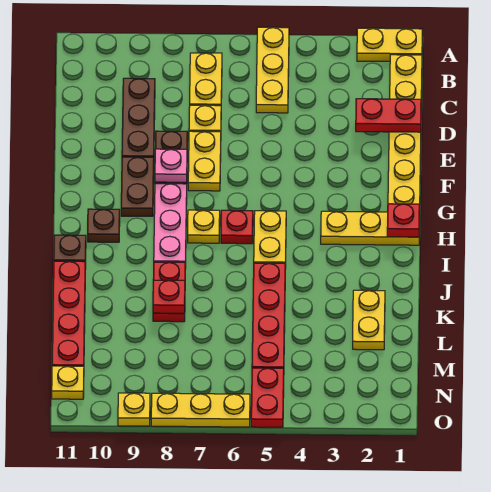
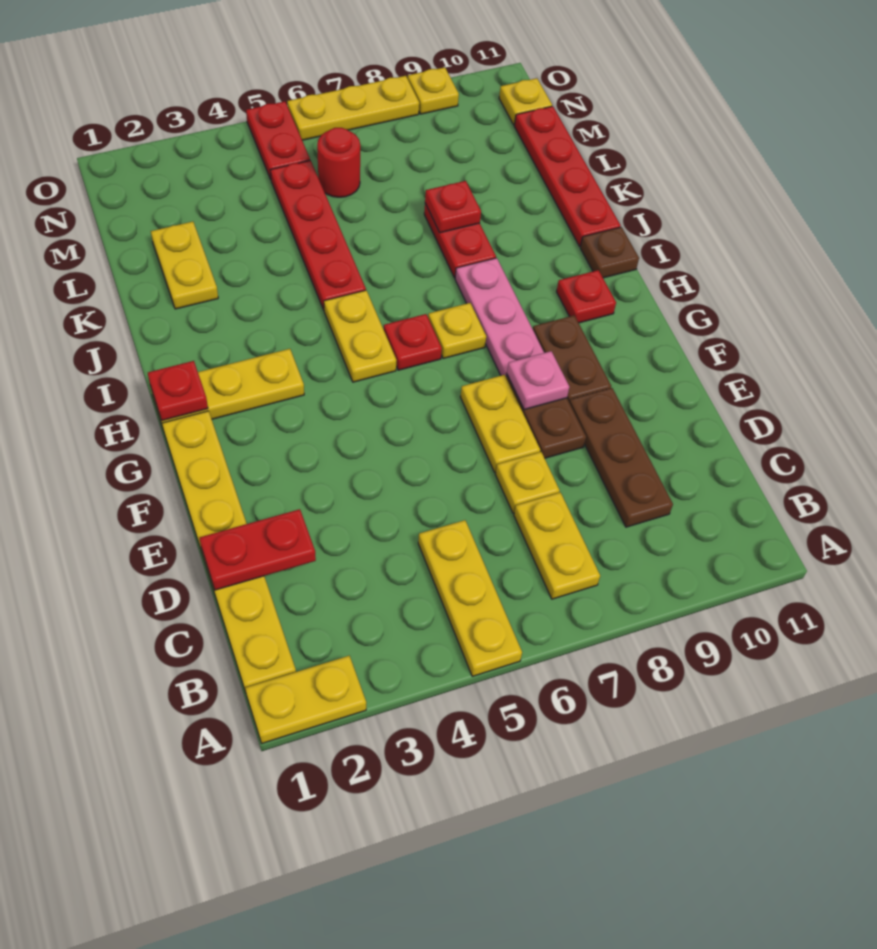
brown 1x1 plate [88,209,120,242] -> red 1x1 plate [556,270,616,323]
none -> red 1x1 round brick [317,128,360,197]

